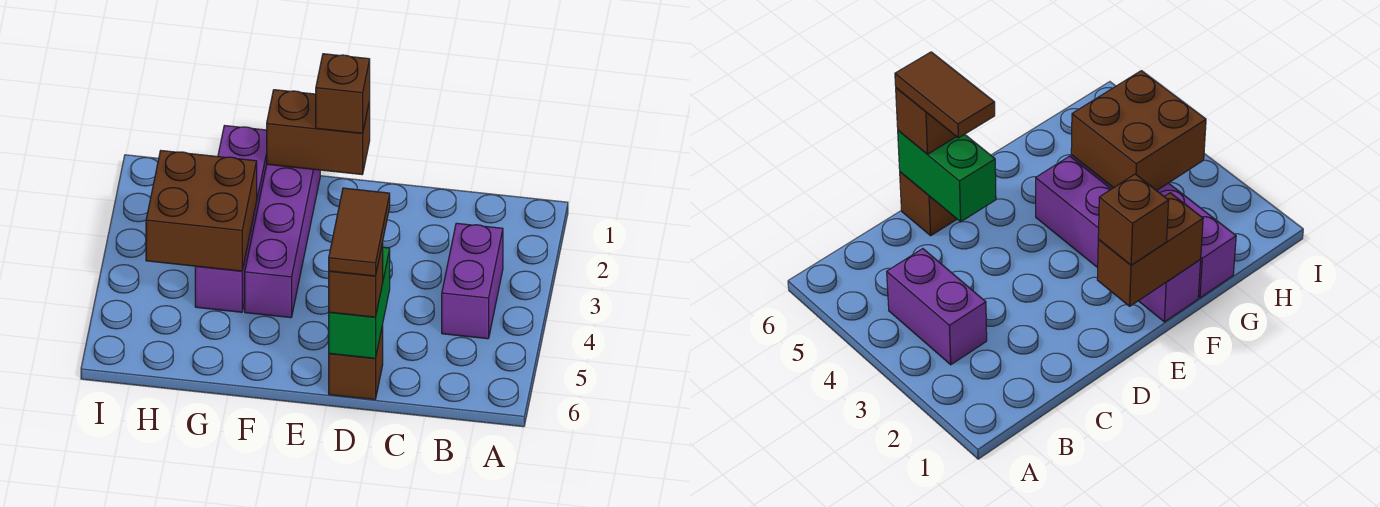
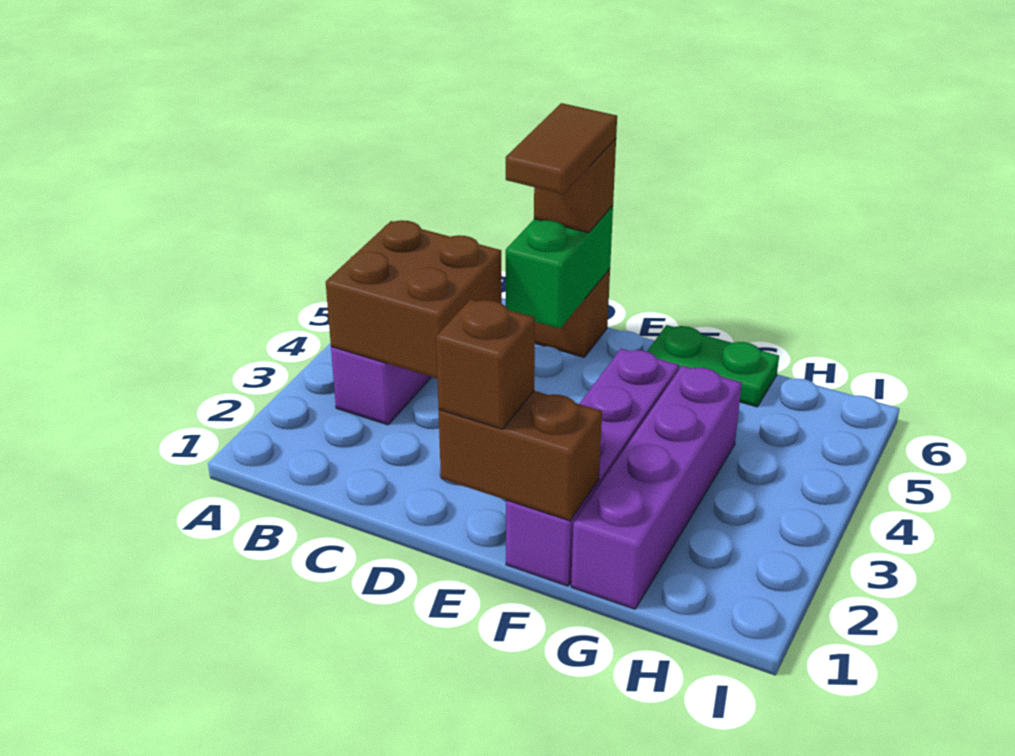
none -> green 1x2 plate [647,325,779,407]
brown 2x2 brick [146,151,257,271] -> brown 2x2 brick moved to [326,220,502,378]

